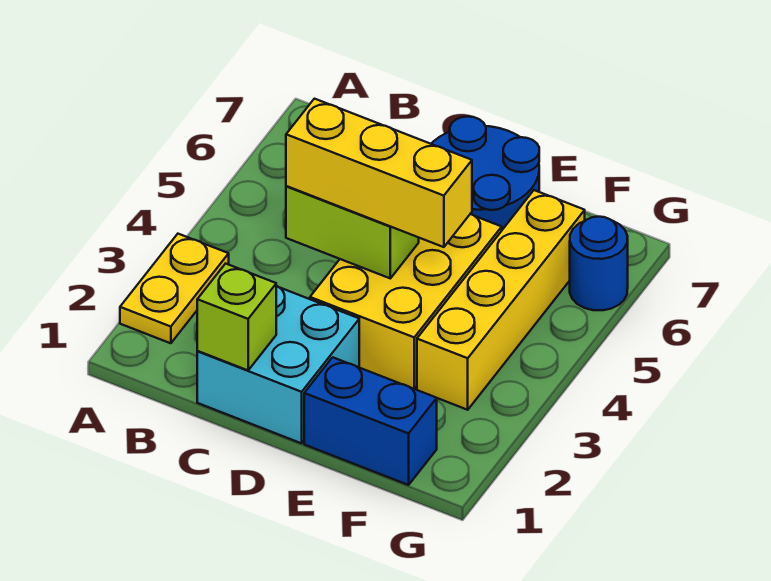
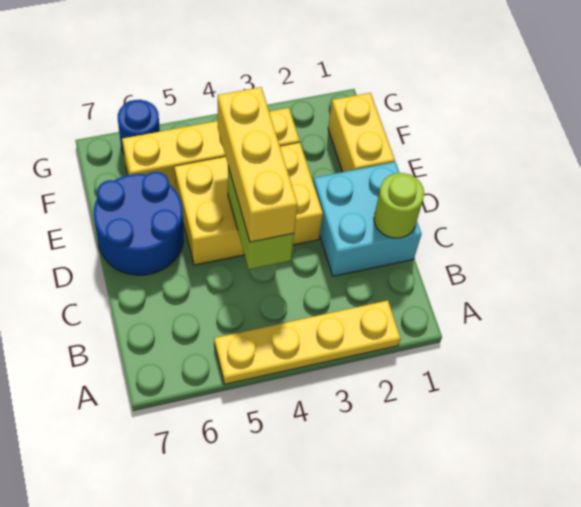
yellow 1x2 plate [120,234,229,343] -> yellow 1x4 plate [214,301,401,384]
lime 1x1 brick [197,264,276,370] -> lime 1x1 round brick [374,173,424,238]
blue 1x2 brick [304,357,437,485] -> yellow 1x2 brick [328,93,395,172]

